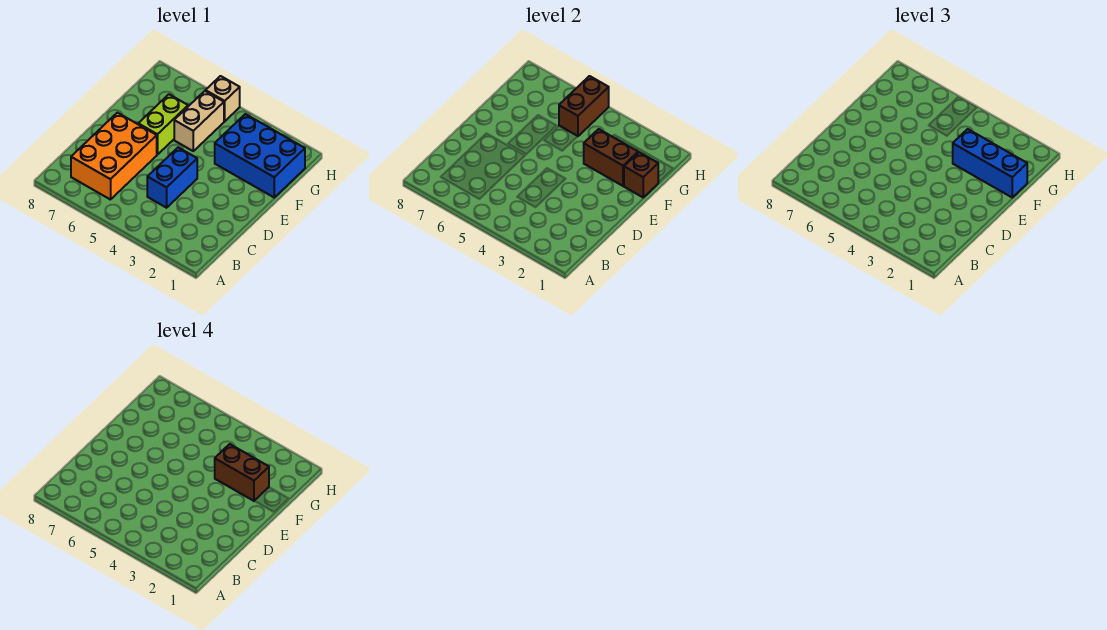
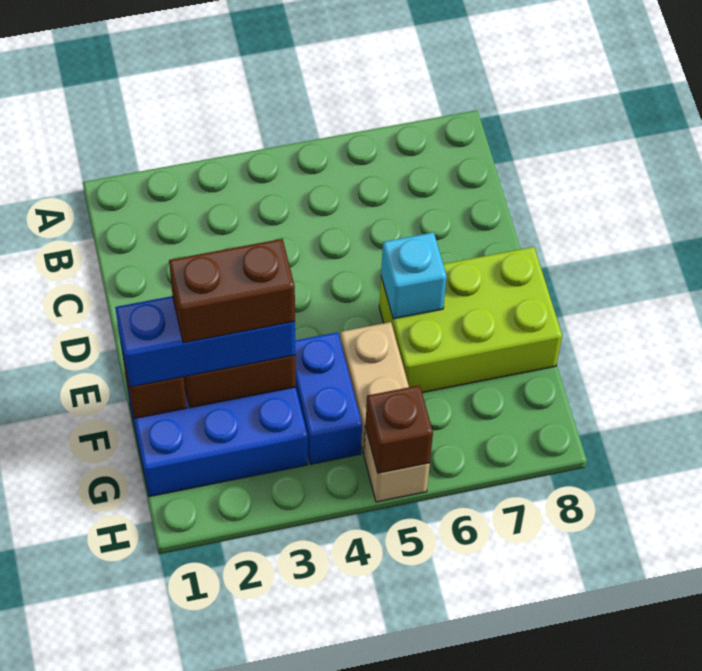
orange 2x3 brick [71,113,157,200] -> none
blue 1x2 brick [147,148,197,208] -> blue 1x2 brick moved to [295,332,362,464]
lime 1x2 brick [138,94,188,155] -> lime 2x3 brick [379,247,562,393]
none -> cyan 1x1 brick [381,232,447,319]
brown 1x2 brick [559,76,609,136] -> brown 1x1 brick [365,385,433,473]

